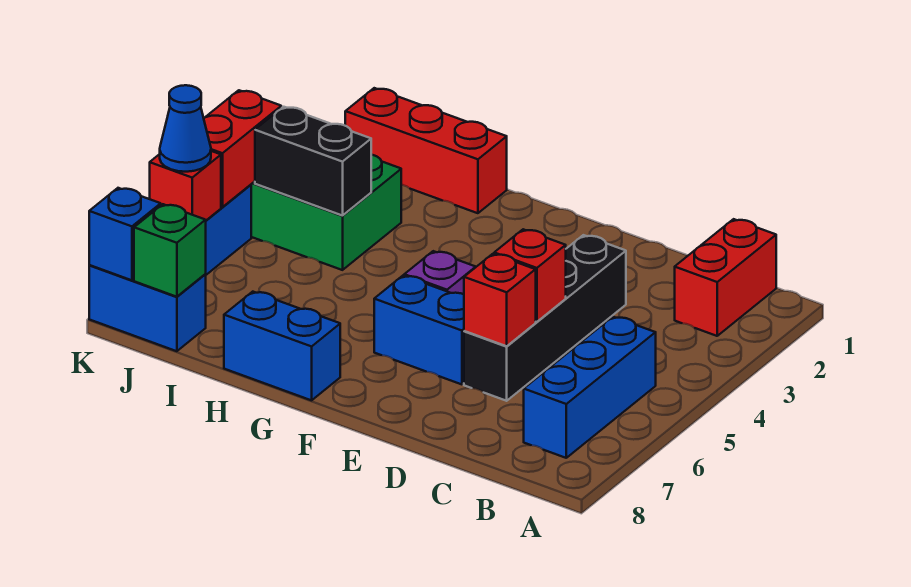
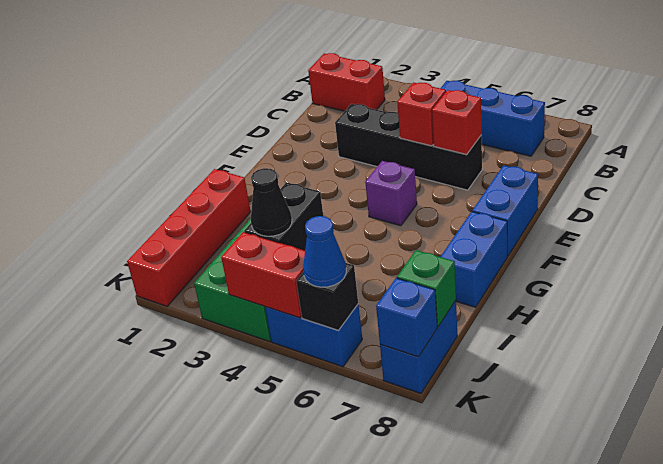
blue 1x2 brick [374,276,464,384] -> blue 1x2 brick moved to [472,165,538,256]
red 1x3 brick [345,88,507,213] -> red 1x4 brick [127,169,251,306]
none -> black 1x1 cone [251,168,292,236]
red 1x1 brick [150,151,221,220] -> black 1x1 brick [296,263,358,330]

